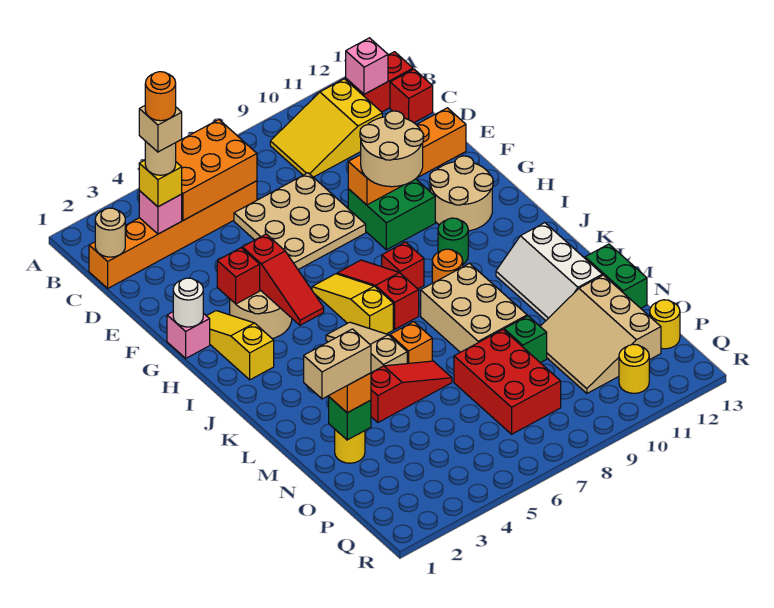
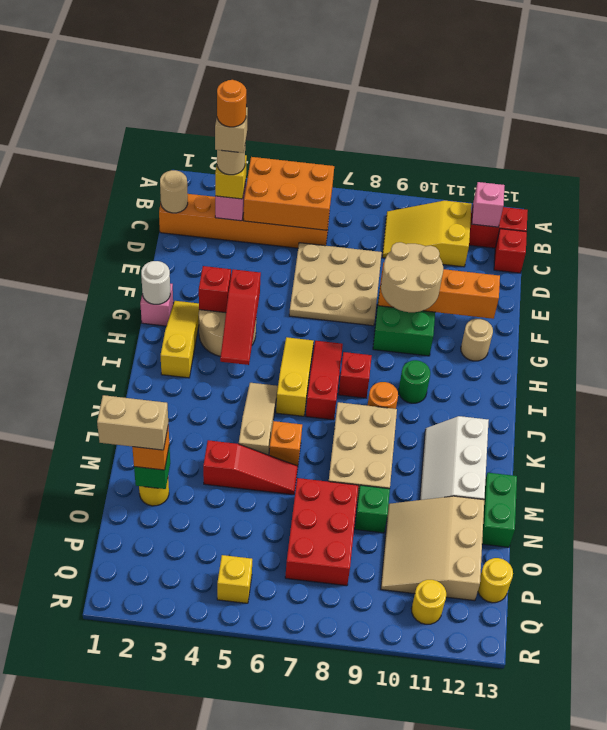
tan 2x2 round brick [430,156,493,231] -> tan 1x1 round brick [461,319,493,361]
none -> yellow 1x1 brick [217,555,252,603]

